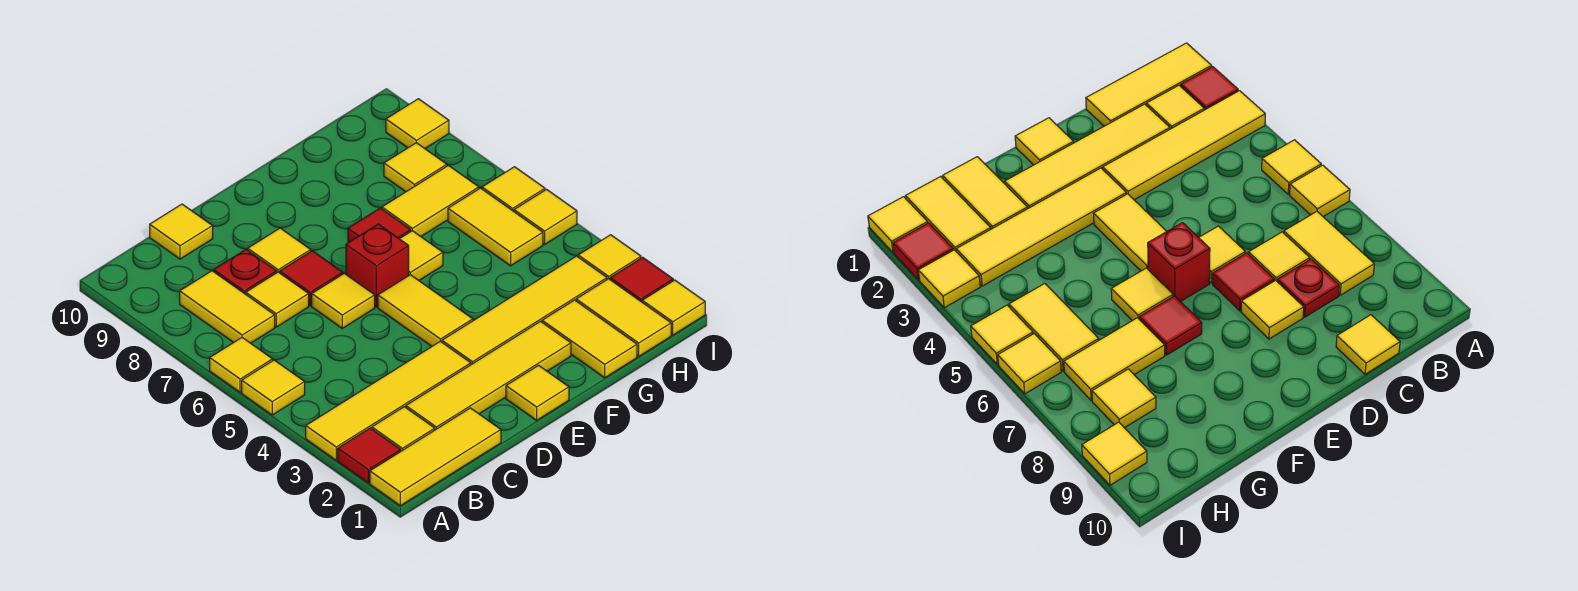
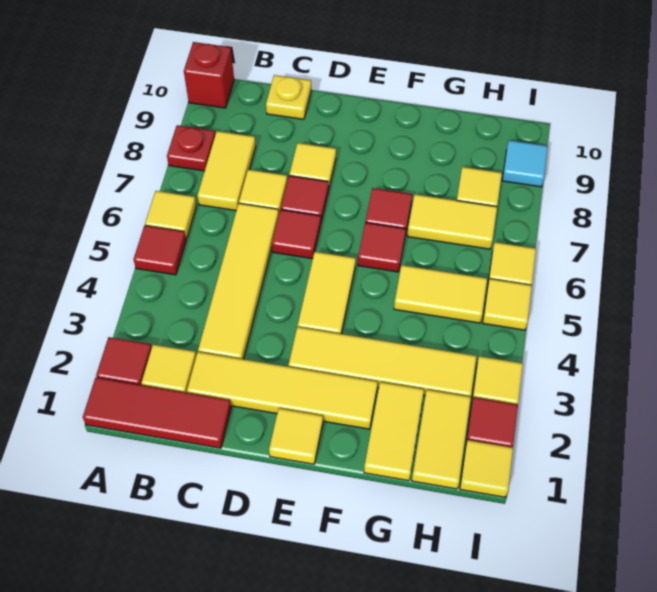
yellow 1x3 tile [370,408,501,506] -> red 1x3 tile [83,378,231,448]
yellow 1x4 tile [306,341,471,460] -> yellow 1x4 tile turned to [198,203,279,359]
yellow 1x1 tile [242,360,305,415] -> red 1x1 tile [134,225,186,275]
red 1x1 plate [214,250,277,294] -> red 1x1 plate moved to [167,125,215,171]
yellow 1x1 tile [150,204,213,259] -> yellow 1x1 plate [266,75,311,119]
yellow 1x1 tile [312,273,375,328] -> red 1x1 tile [272,210,321,259]
red 1x1 brick [346,224,409,307] -> red 1x1 brick moved to [184,42,234,108]
yellow 1x1 tile [400,231,443,280] -> red 1x1 tile [358,223,406,272]
yellow 1x2 tile [448,188,543,266] -> yellow 1x2 tile turned to [394,265,487,323]
yellow 1x1 tile [386,99,449,148] -> cyan 1x1 tile [502,140,548,187]

